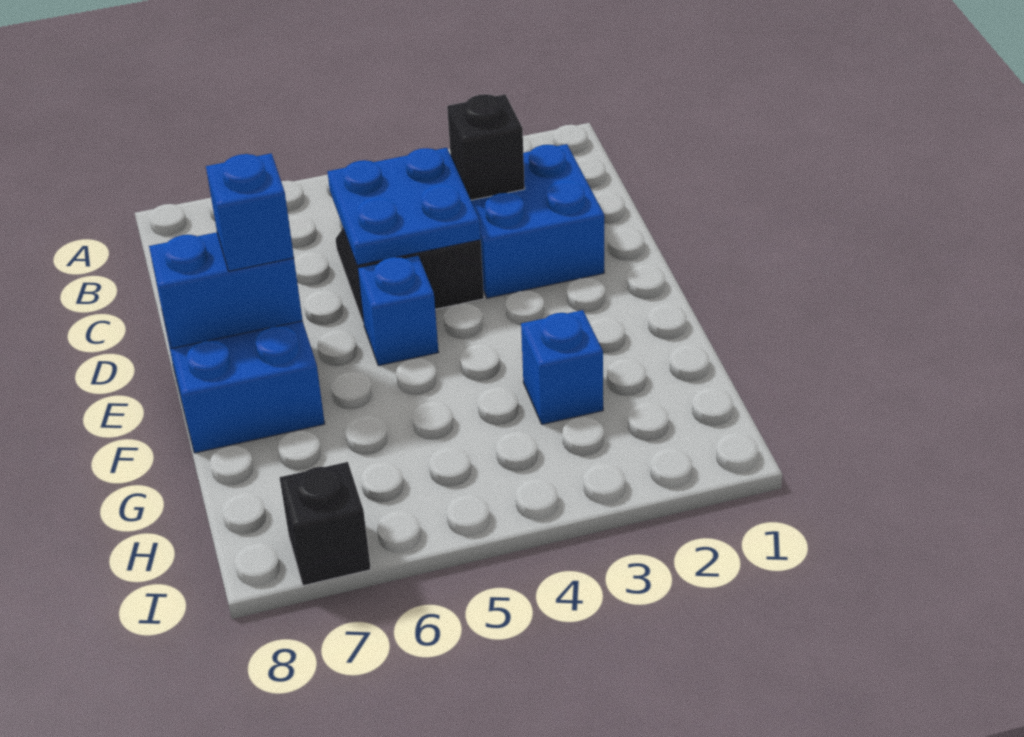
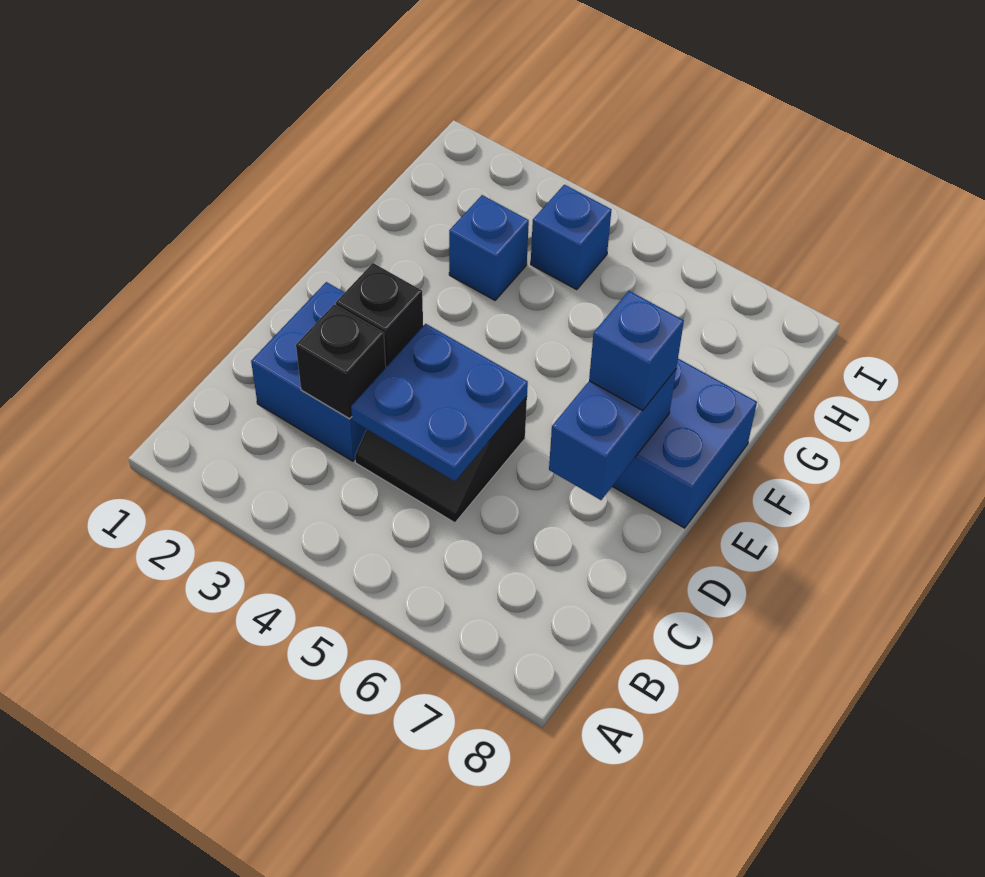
blue 1x1 brick [358,255,438,366] -> blue 1x1 brick moved to [531,185,611,290]
blue 1x2 brick [149,232,303,349] -> blue 1x2 brick turned to [549,370,676,500]
black 1x1 brick [279,462,371,586] -> black 1x1 brick moved to [336,263,423,367]

